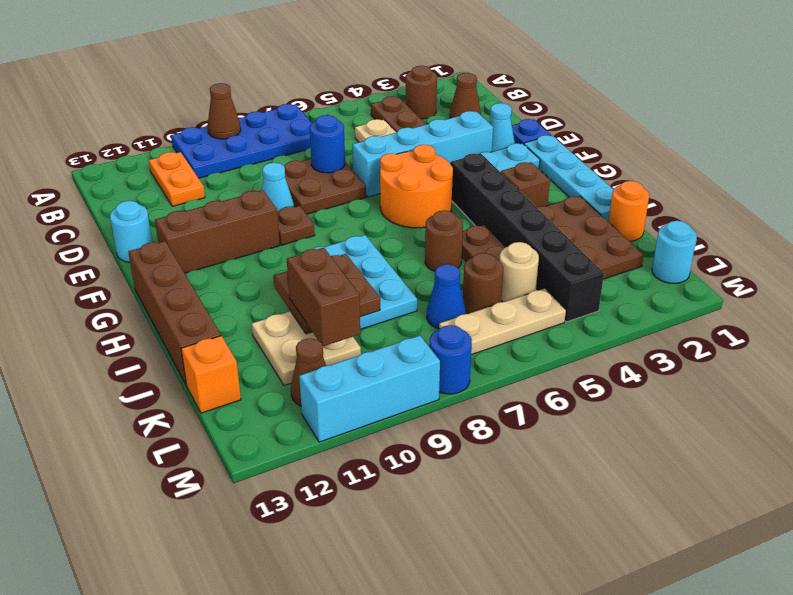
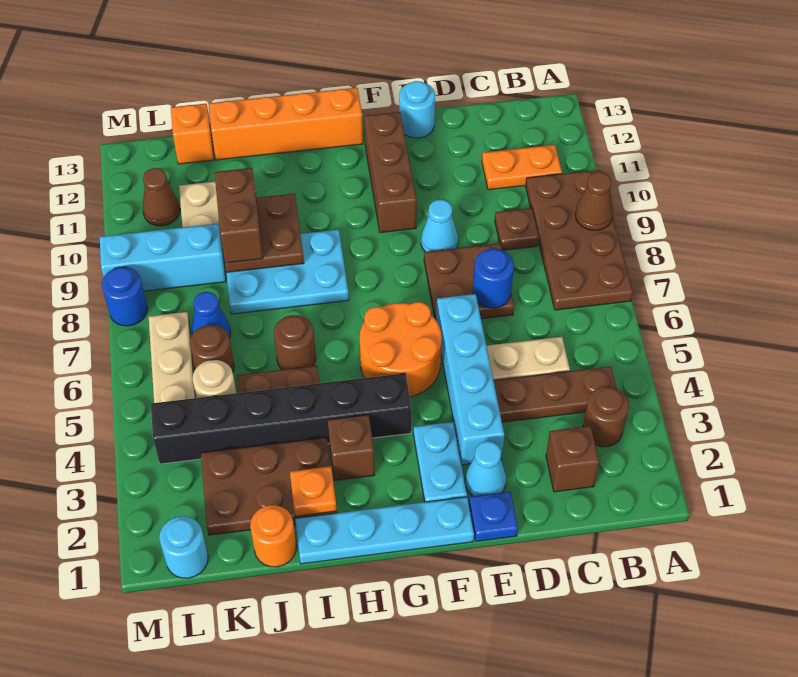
blue 2x4 plate [171,104,312,178] -> brown 2x4 plate [526,170,633,310]
brown 1x1 cone [450,73,481,118] -> brown 1x1 brick [546,426,599,492]
brown 1x1 plate [277,206,315,245] -> brown 1x1 plate moved to [495,208,539,250]
brown 1x4 brick [128,241,221,385] -> orange 1x4 brick [209,88,363,160]
none -> orange 1x1 plate [290,466,337,516]
brown 1x2 brick [287,248,360,346] -> brown 1x2 brick turned to [214,168,263,263]
cyan 1x3 brick [299,336,440,442] -> cyan 1x3 brick turned to [100,224,226,291]

